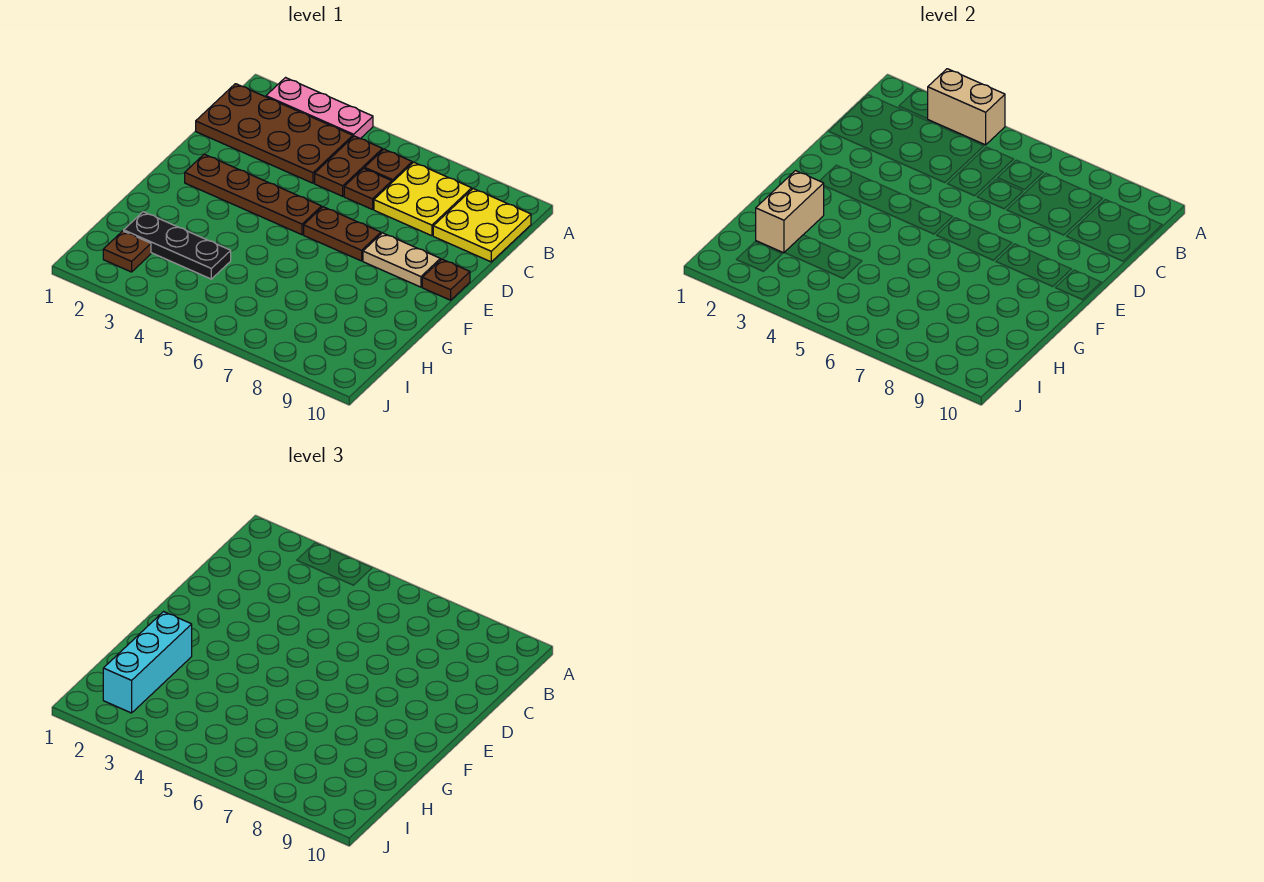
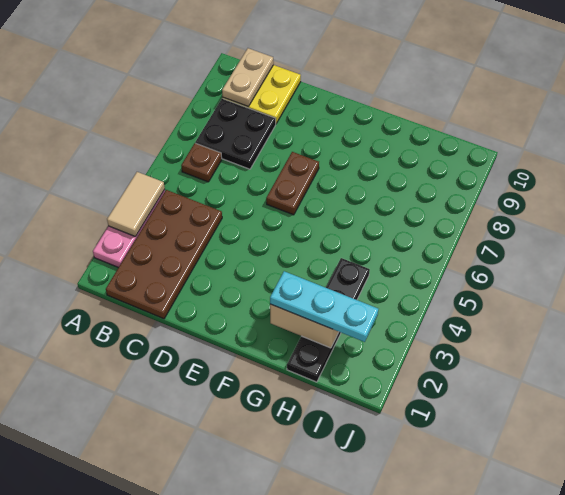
tan 1x2 brick [928,69,1005,145] -> tan 1x2 tile [107,172,165,237]
brown 1x2 plate [315,136,382,196] -> none
yellow 2x2 plate [374,162,472,236] -> black 2x2 plate [195,98,276,169]
brown 1x1 plate [344,168,392,209] -> none
brown 1x4 plate [185,154,321,235] -> none
tan 1x2 plate [363,233,440,287] -> tan 1x2 plate moved to [222,48,274,107]
brown 1x1 plate [422,259,470,300] -> none
cyan 1x3 brick [103,612,192,713] -> cyan 1x3 plate [270,271,378,342]
black 1x3 plate [124,212,231,279] -> black 1x4 plate [287,258,370,382]
brown 1x1 plate [103,231,151,272] -> none

